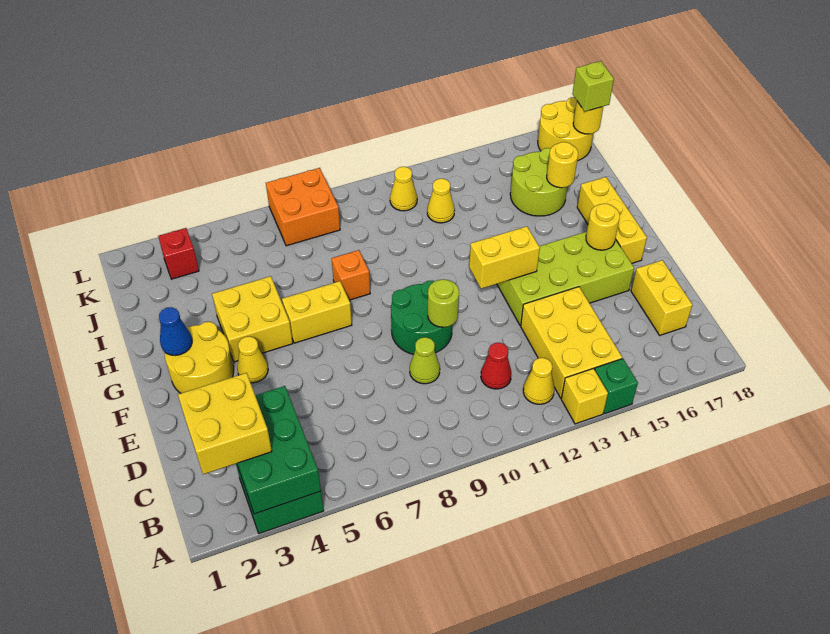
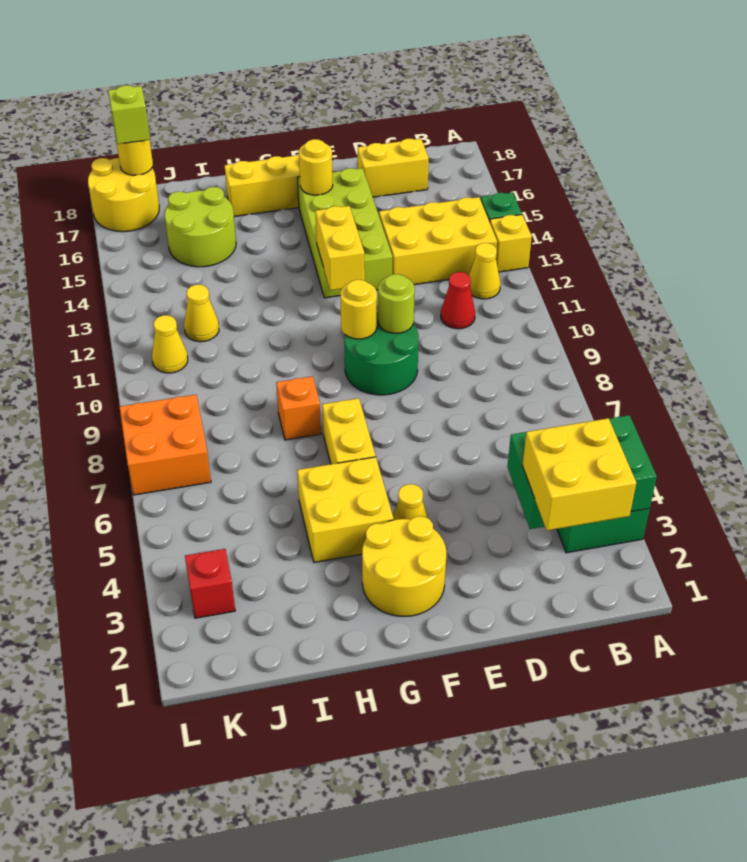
lime 1x1 cone [410,337,440,384] -> none
blue 1x1 cone [159,307,192,355] -> none
yellow 1x1 round brick [547,142,578,188] -> yellow 1x1 round brick moved to [340,280,377,339]

